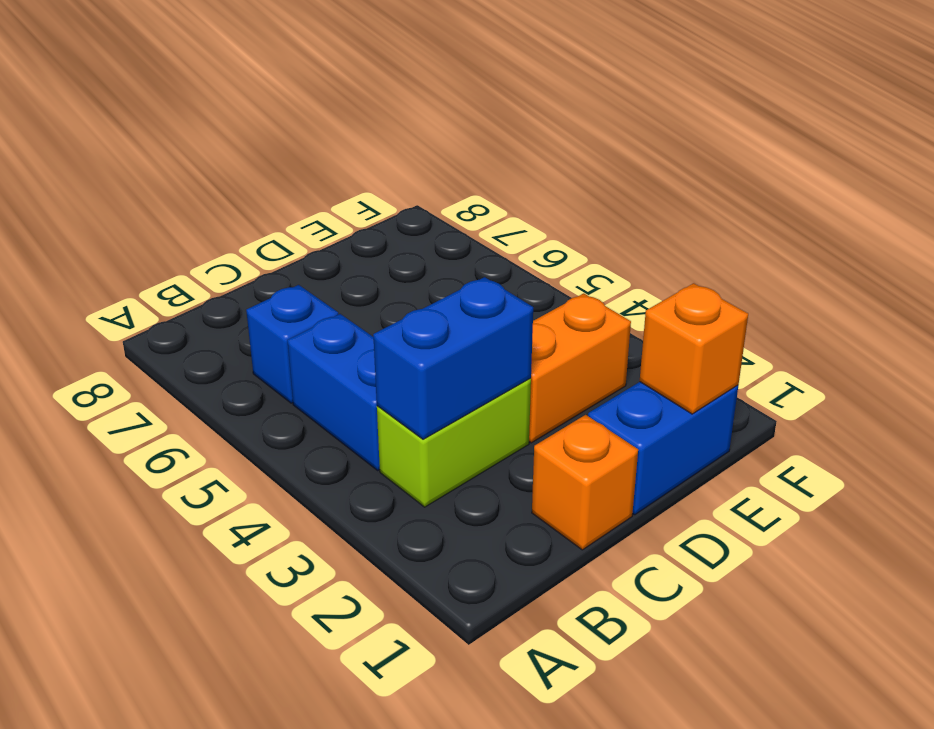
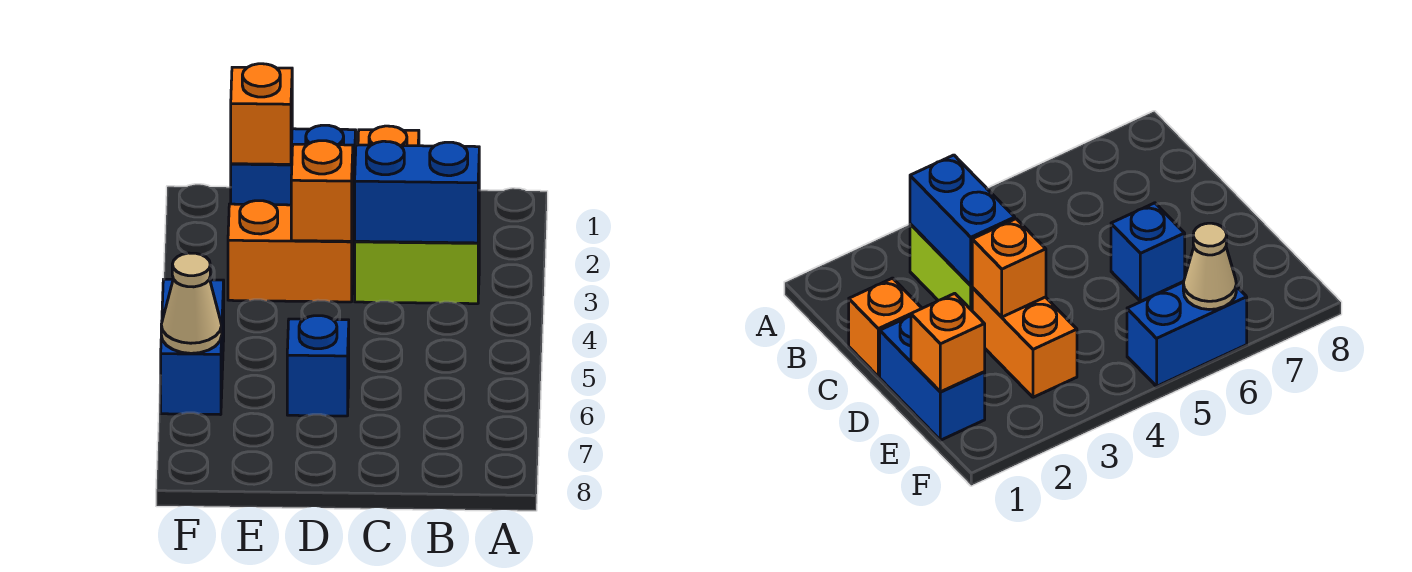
blue 1x2 brick [287,314,380,470] -> blue 1x2 brick moved to [161,279,224,415]
blue 1x1 brick [246,285,338,403] -> blue 1x1 brick moved to [287,316,349,416]
none -> orange 1x1 brick [291,141,353,241]
none -> tan 1x1 cone [161,253,222,353]

